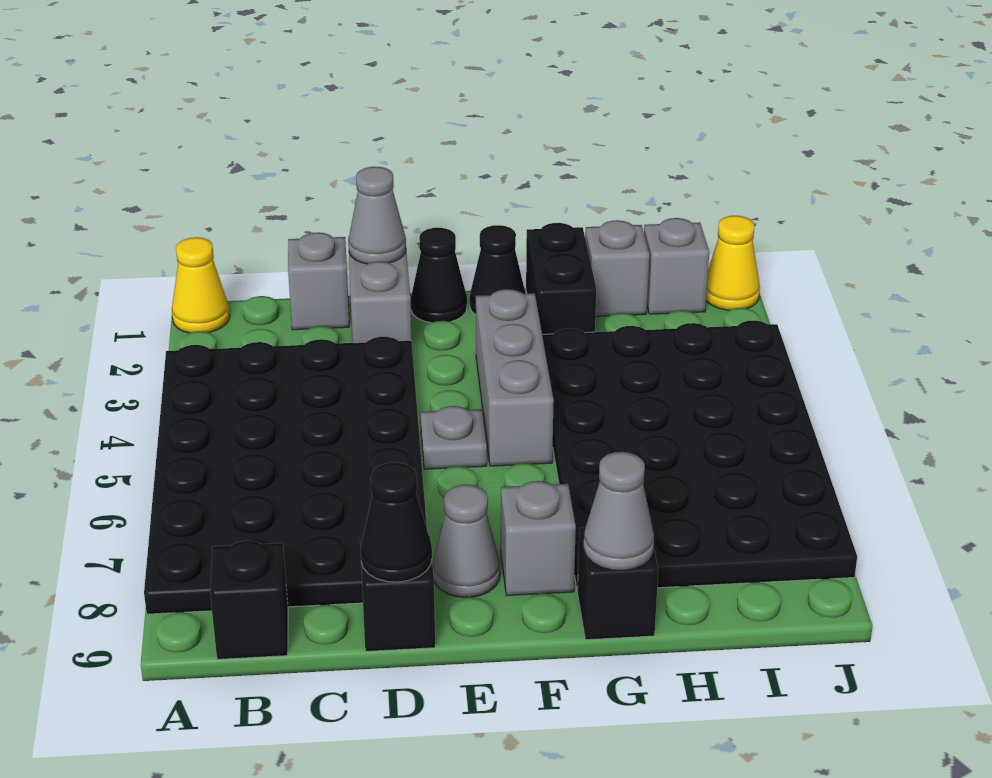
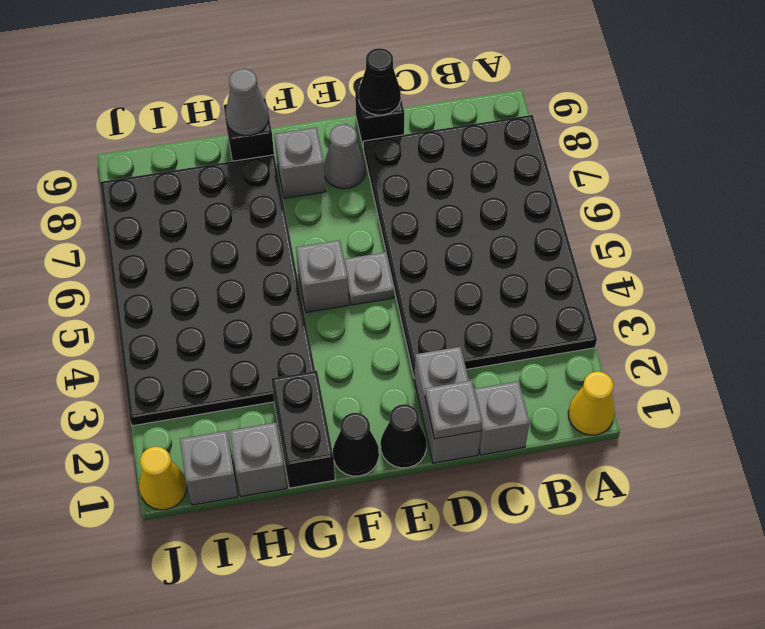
black 1x1 brick [210,541,288,659] -> none
grey 1x1 cone [348,167,406,264] -> grey 1x1 plate [425,380,482,439]
grey 1x3 brick [476,289,554,466] -> grey 1x1 brick [296,240,349,312]

